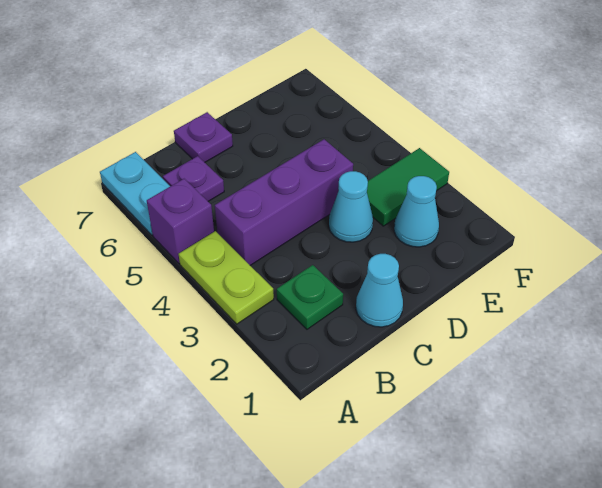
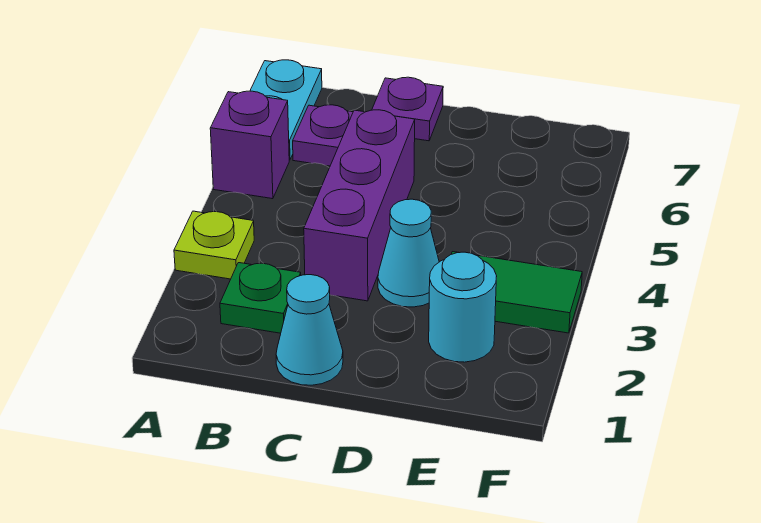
lime 1x2 plate [179,231,274,324] -> lime 1x1 plate [174,211,254,279]
purple 1x3 brick [215,139,353,265] -> purple 1x3 brick turned to [304,110,415,301]
cyan 1x1 cone [394,176,439,247] -> cyan 1x1 round brick [429,252,497,362]

